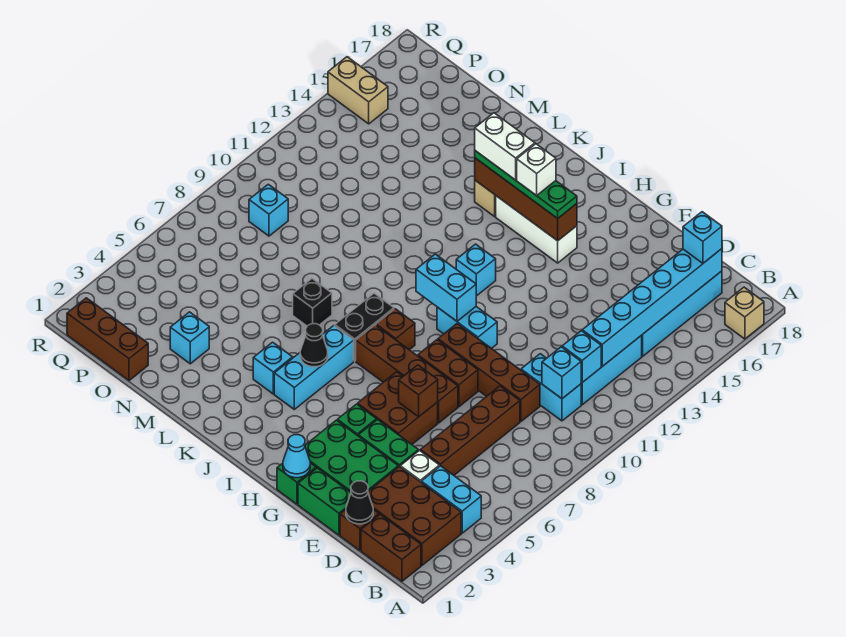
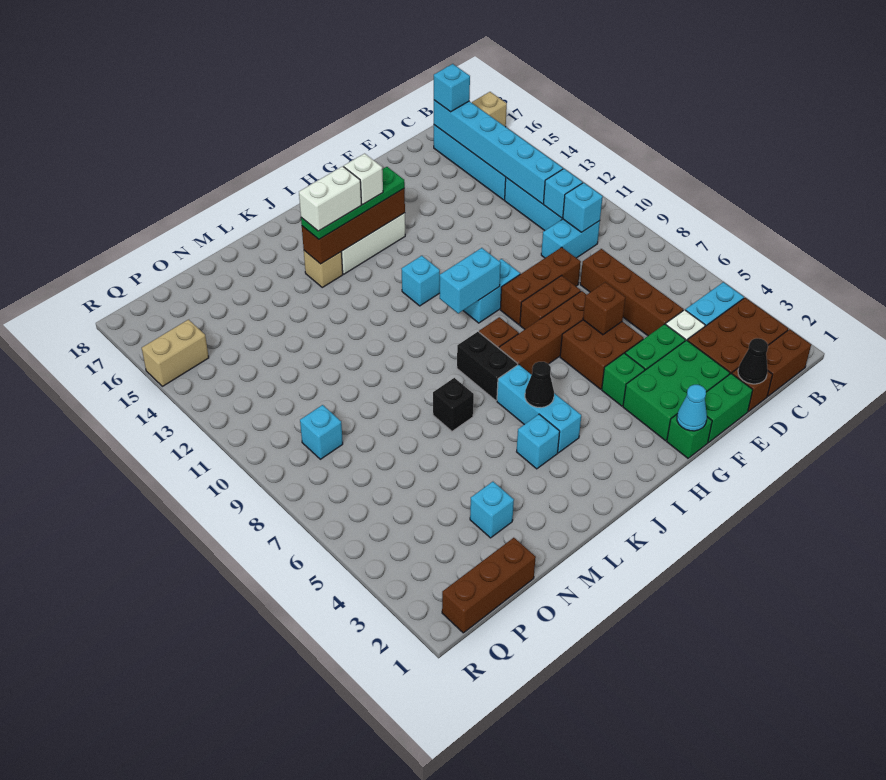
brown 1x4 brick [438,324,540,422] -> brown 1x3 brick [500,247,581,325]

